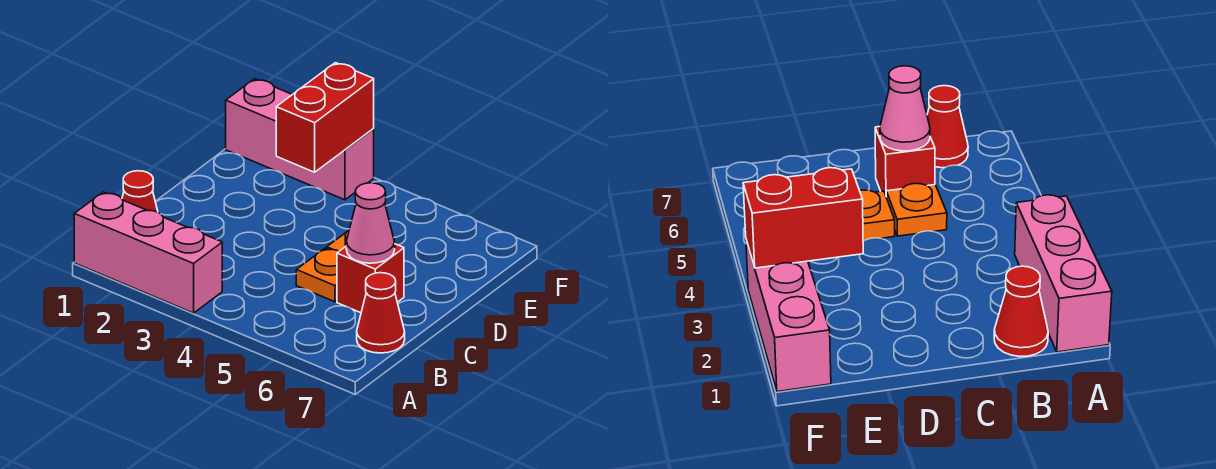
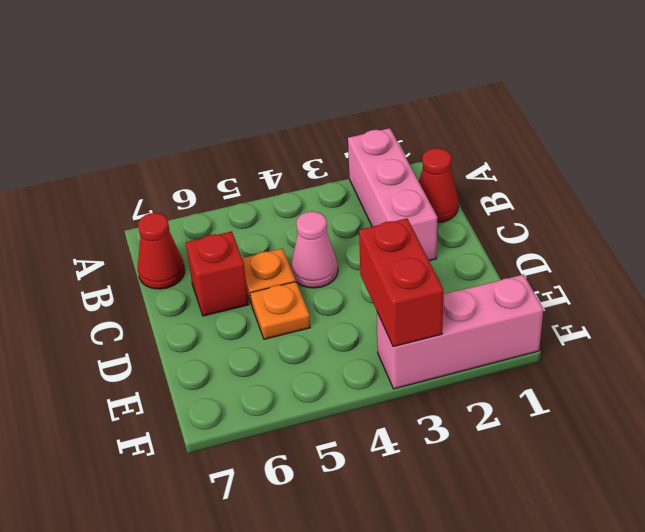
pink 1x3 brick [74,192,222,313] -> pink 1x3 brick turned to [348,128,437,261]
pink 1x1 cone [346,183,395,263] -> pink 1x1 cone moved to [291,211,338,288]

